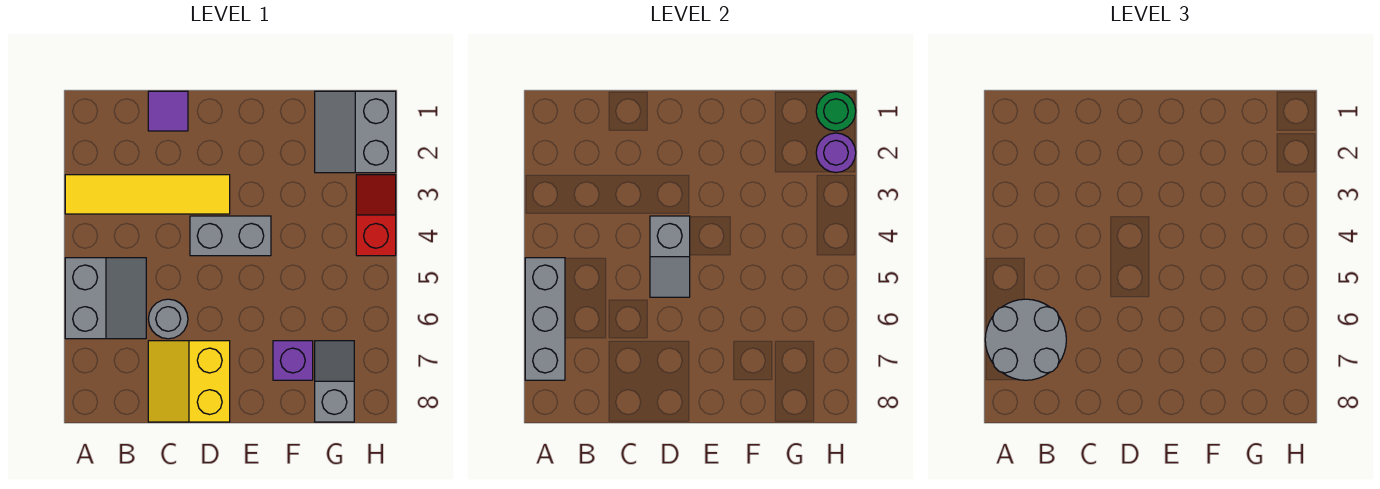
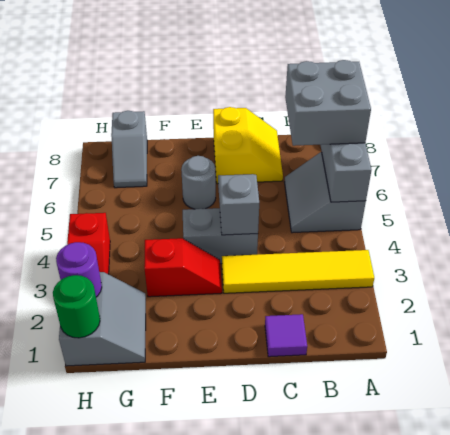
grey 2x2 round brick [985,299,1066,380] -> grey 2x2 brick [285,60,371,146]
grey 1x1 round brick [149,299,188,339] -> grey 1x1 round brick moved to [181,156,216,209]
none -> red 1x2 slope [144,238,222,297]
purple 1x1 brick [273,341,313,380] -> none

